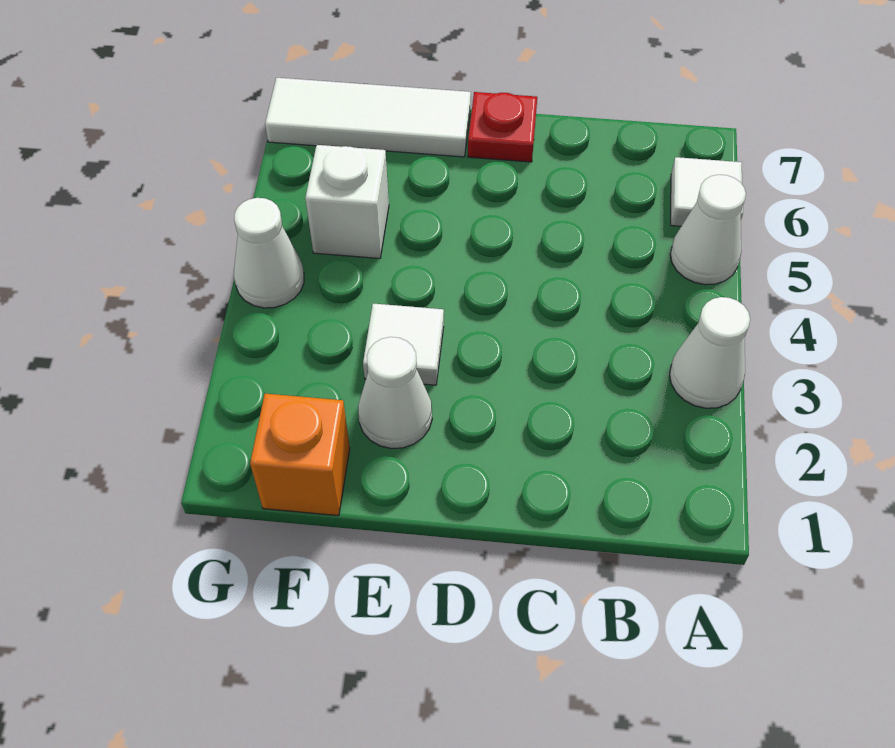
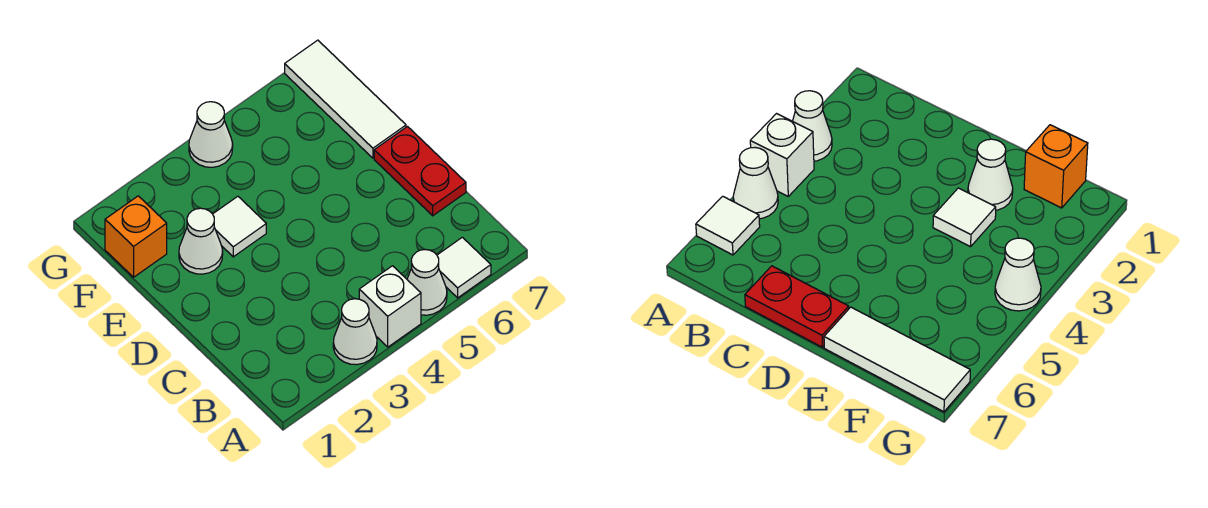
red 1x1 plate [468,92,537,162] -> red 1x2 plate [374,127,466,216]
white 1x1 brick [305,145,389,258] -> white 1x1 brick moved to [359,266,421,347]

